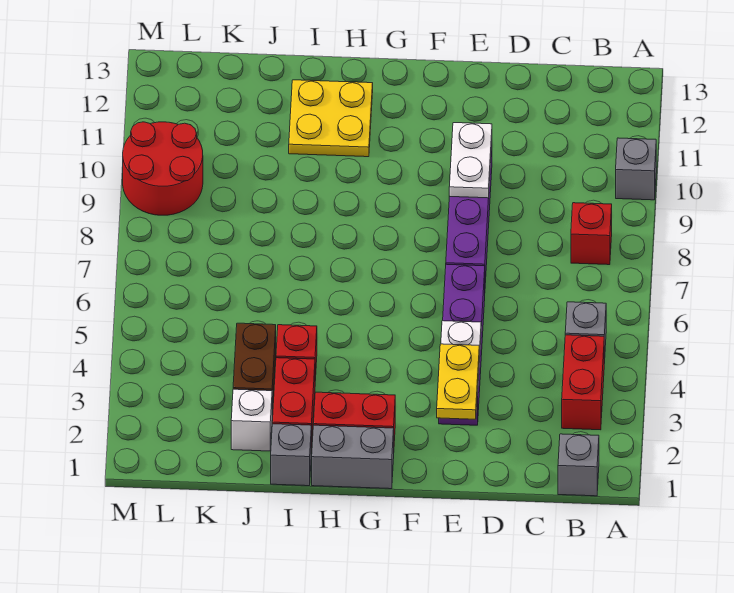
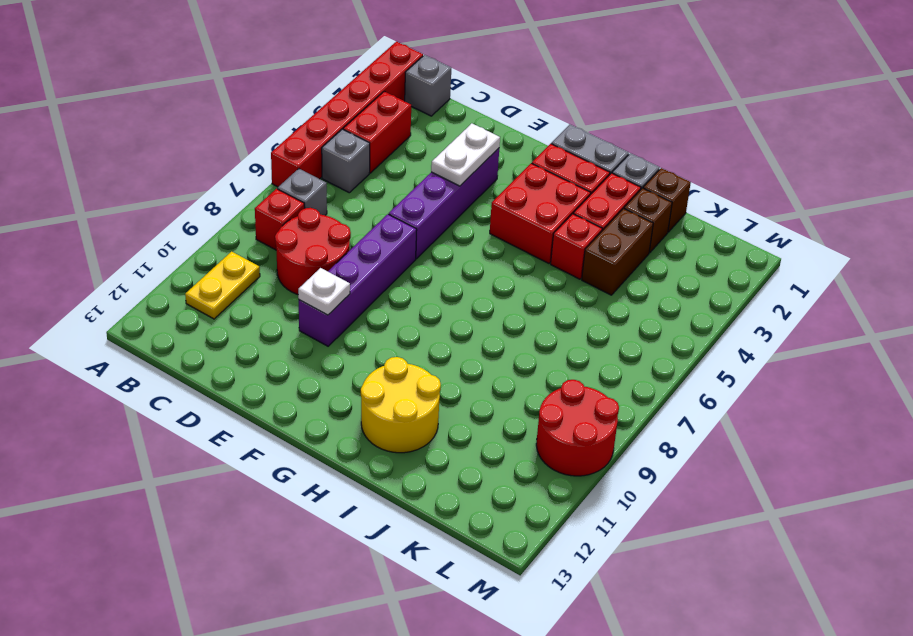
none -> red 1x6 brick [271,42,423,187]
grey 1x1 brick [616,138,656,200] -> grey 1x1 brick moved to [278,169,327,215]
none -> red 2x2 round brick [275,208,351,294]
yellow 1x2 plate [437,344,479,419] -> yellow 1x2 plate moved to [185,252,260,319]
white 1x2 plate [449,123,492,198] -> white 1x1 plate [298,268,350,315]
none -> red 2x2 brick [490,163,591,263]
yellow 2x2 plate [289,80,373,157] -> yellow 2x2 round brick [361,357,441,453]
none -> brown 1x1 brick [643,168,691,232]
white 1x1 brick [231,389,272,451] -> brown 1x1 brick [624,188,672,253]

